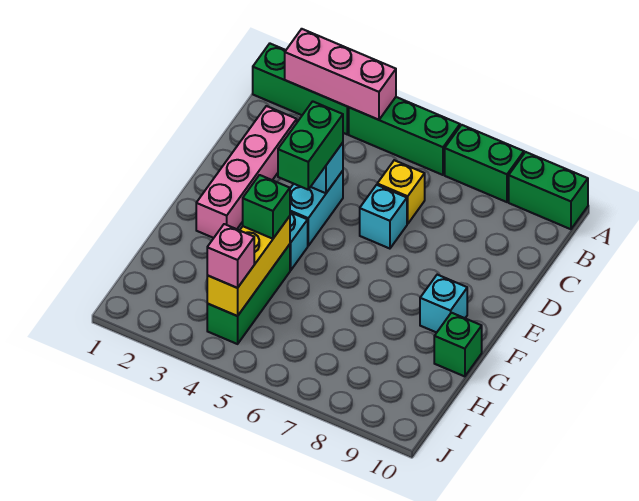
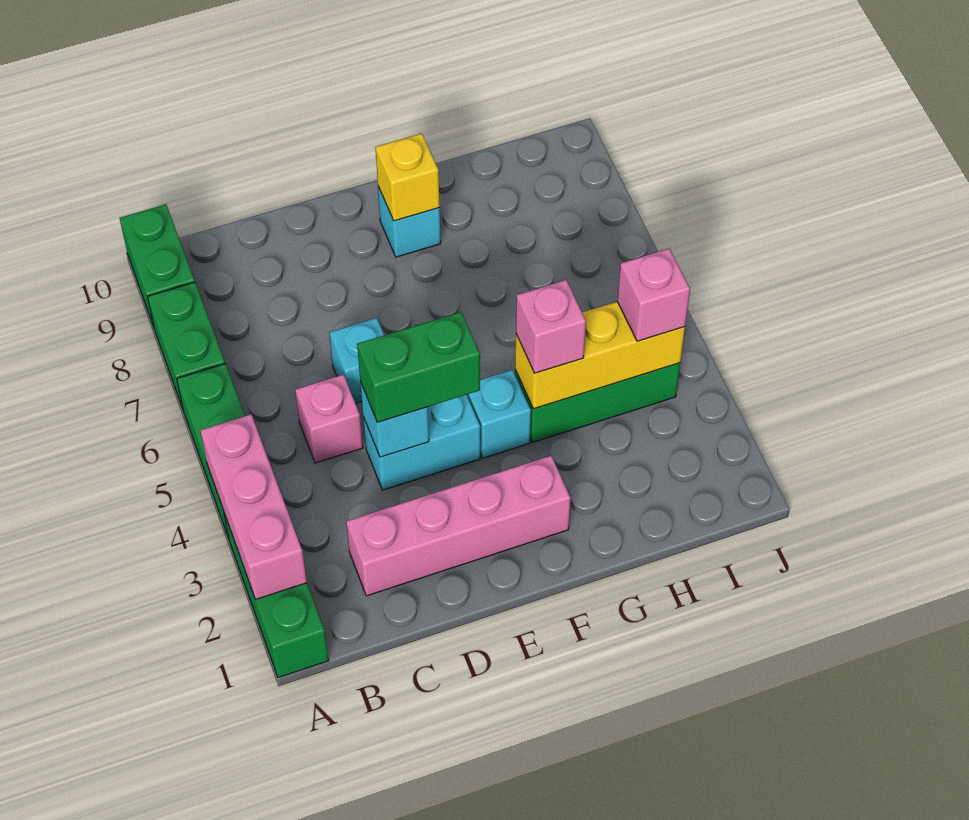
none -> pink 1x1 brick [295,375,363,463]
yellow 1x1 brick [377,160,425,224] -> yellow 1x1 brick moved to [376,133,440,221]
green 1x1 brick [243,175,290,239] -> pink 1x1 brick [516,280,586,373]
green 1x1 brick [434,313,482,376] -> none

